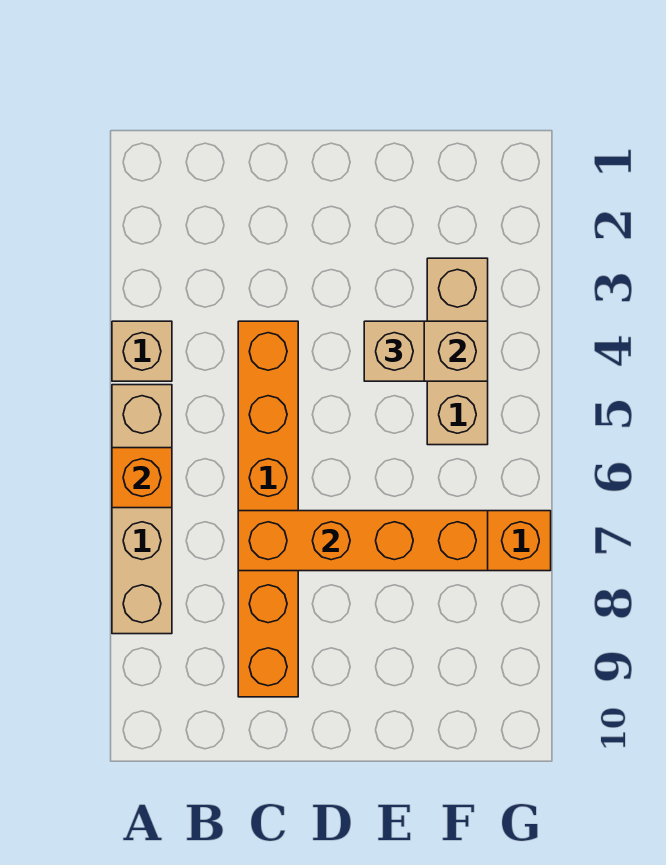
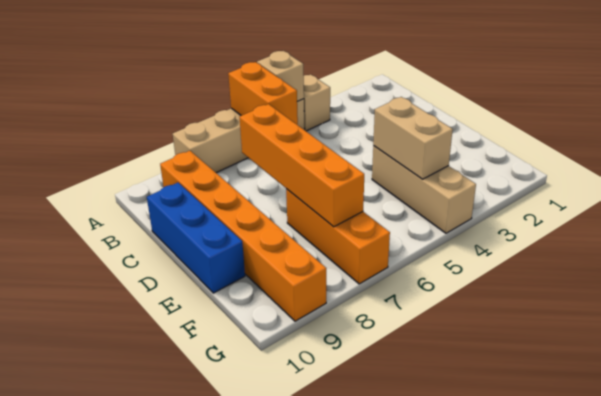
orange 1x1 brick [112,448,172,508] -> orange 1x2 brick [228,62,298,125]
orange 1x6 brick [238,321,298,697] -> orange 1x6 brick turned to [160,151,326,321]
none -> blue 1x3 brick [147,183,245,293]
tan 1x1 brick [364,321,424,381] -> tan 1x1 brick moved to [257,51,304,102]
tan 1x3 brick [427,258,488,445] -> tan 1x3 brick turned to [372,146,476,233]

